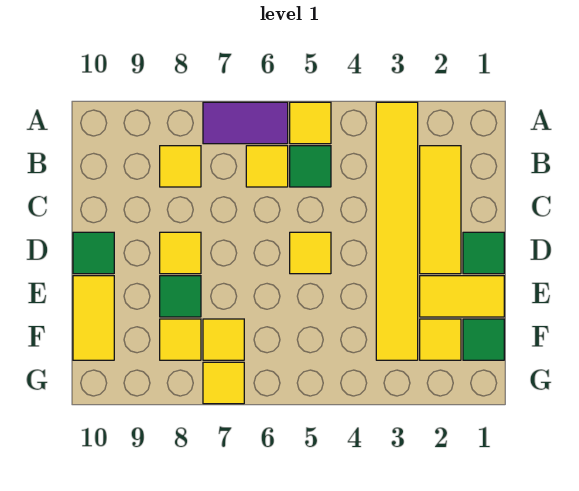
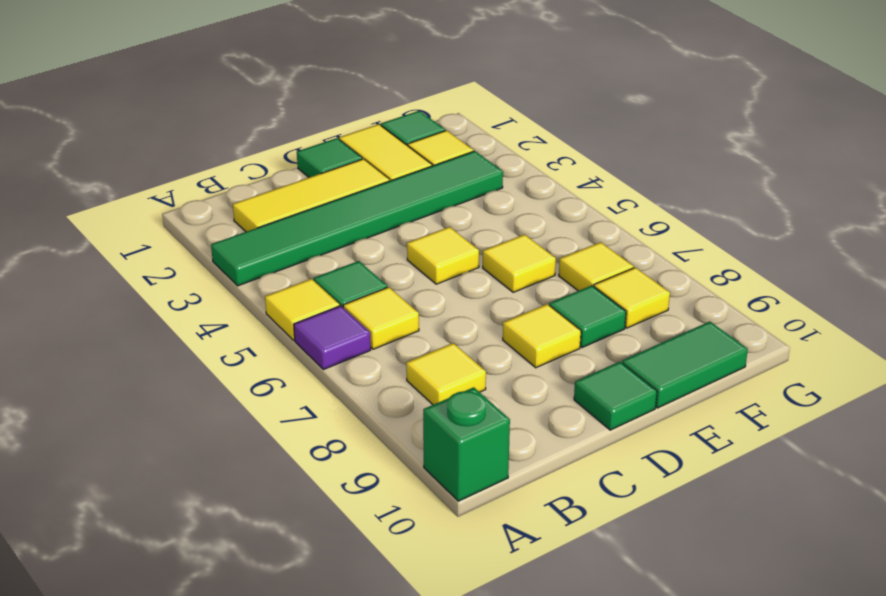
yellow 1x6 tile [376,102,418,360] -> green 1x6 tile [211,151,503,286]
purple 1x2 tile [203,102,288,144] -> purple 1x1 tile [294,306,371,370]
none -> green 1x1 brick [423,387,510,501]
yellow 1x2 tile [73,276,114,360] -> green 1x2 tile [622,322,748,408]
yellow 1x1 tile [203,362,244,404] -> yellow 1x1 tile moved to [483,234,556,292]

